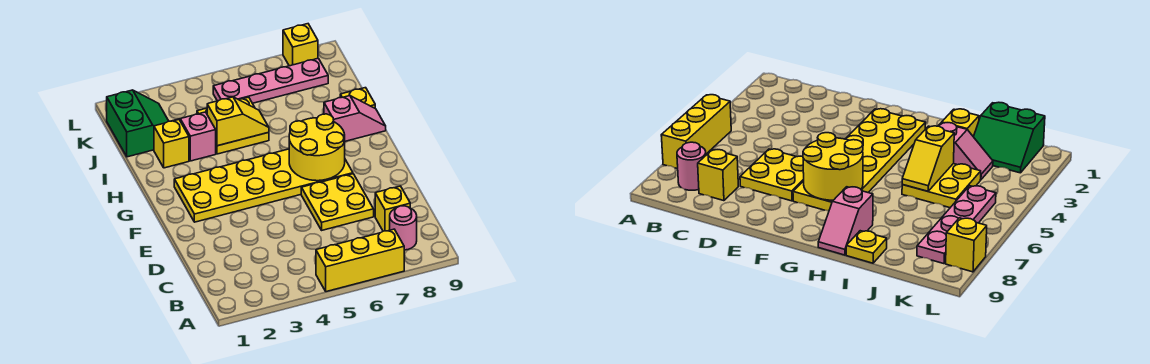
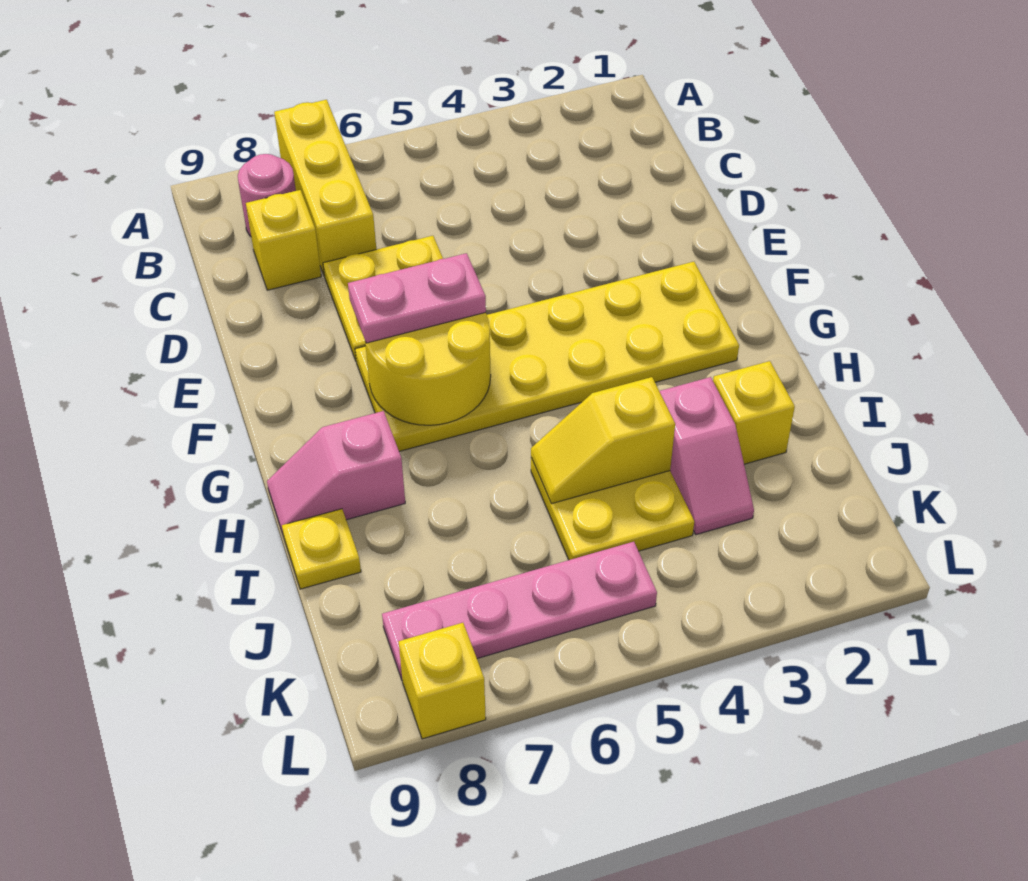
yellow 1x3 brick [316,229,404,292] -> yellow 1x3 brick turned to [274,100,376,276]
none -> pink 1x2 plate [348,253,486,343]
green 2x2 slope [107,90,168,157] -> none

